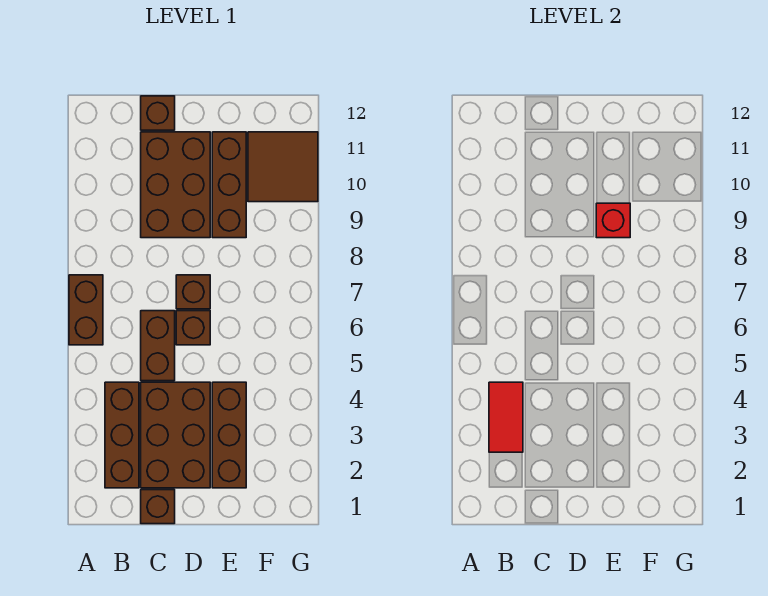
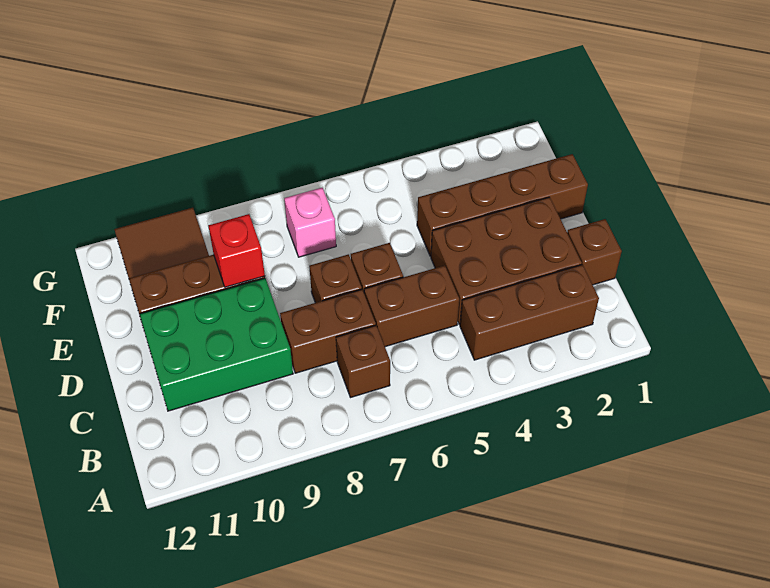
brown 1x2 brick [69,275,103,345] -> brown 1x2 brick moved to [280,290,376,373]
red 1x2 tile [489,382,523,452] -> none
brown 2x3 brick [141,132,210,238] -> green 2x3 brick [140,278,293,411]
brown 1x1 brick [141,96,175,130] -> brown 1x1 brick moved to [336,326,390,398]
brown 1x3 brick [212,382,246,488] -> brown 1x4 brick [417,154,588,256]
none -> pink 1x1 brick [284,188,336,257]

